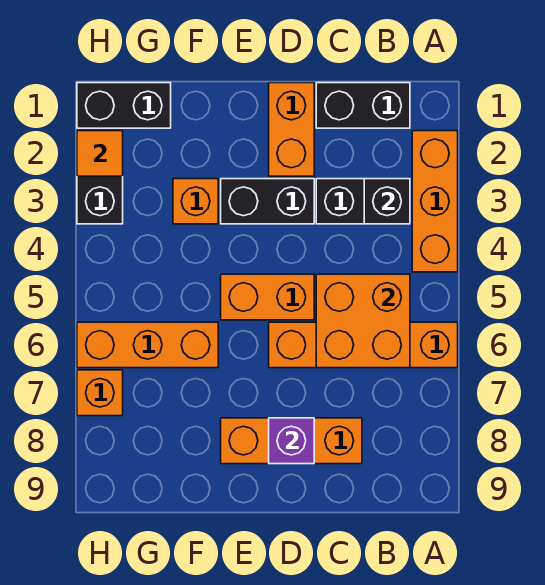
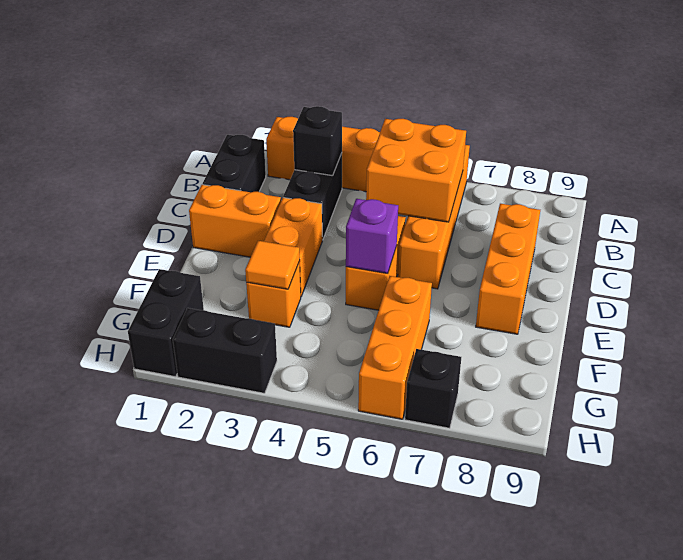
black 1x2 brick [221,179,314,224] -> orange 1x2 brick [264,198,322,296]
purple 1x1 brick [269,418,314,464] -> purple 1x1 brick moved to [346,199,398,273]
orange 1x1 tile [77,131,123,176] -> orange 1x1 tile moved to [245,241,300,289]
orange 1x1 brick [77,370,123,416] -> black 1x1 brick [405,349,461,428]

